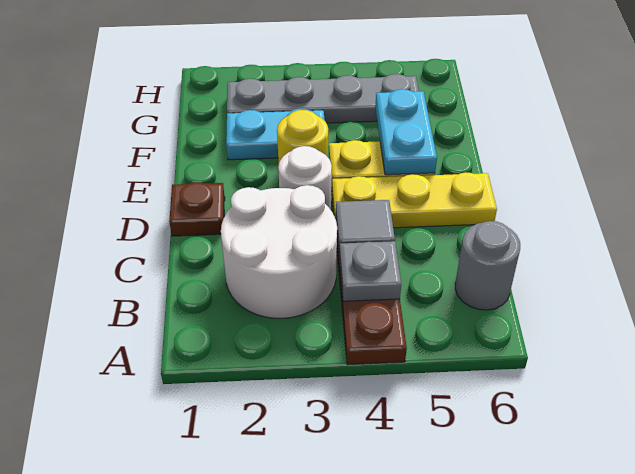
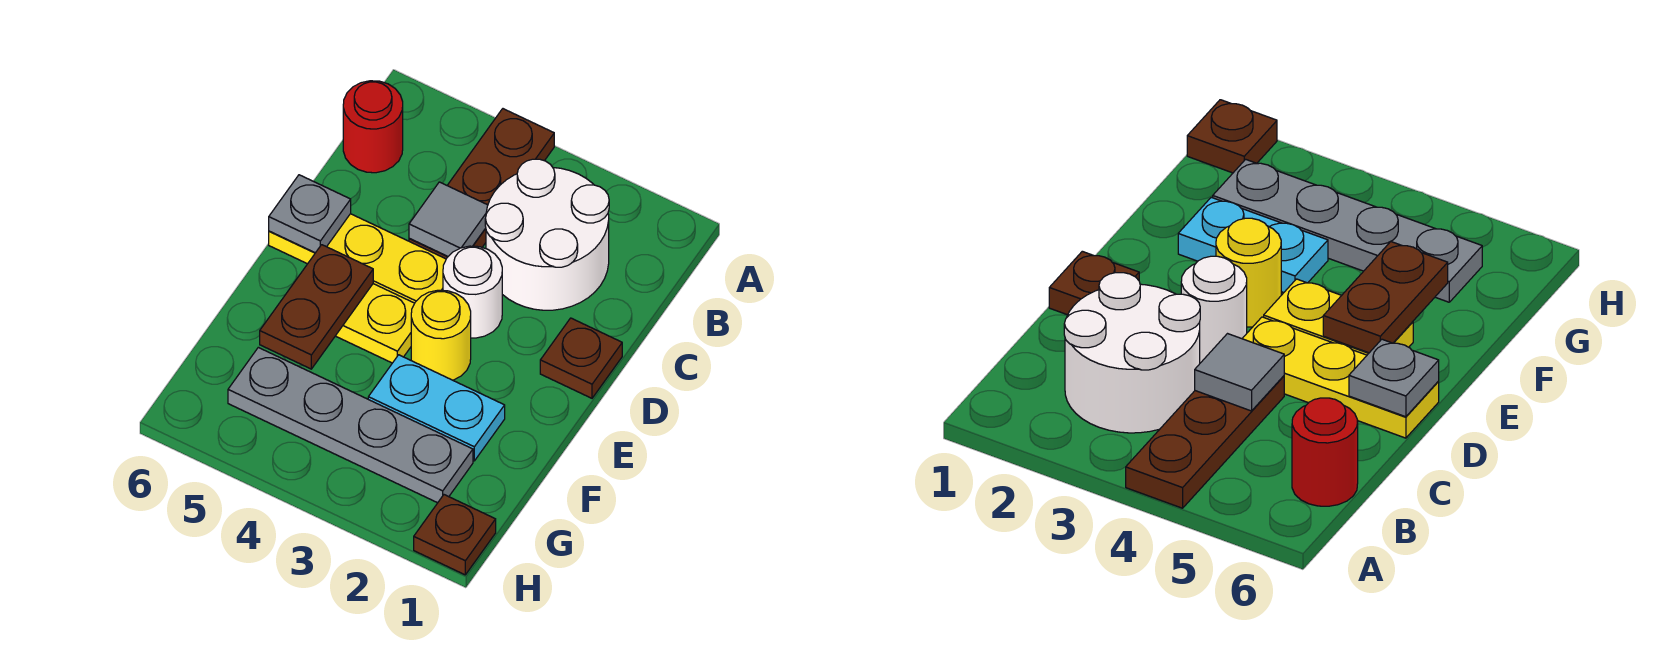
grey 1x1 plate [339,241,401,301] -> grey 1x1 plate moved to [269,175,351,253]
grey 1x1 round brick [455,221,520,310] -> red 1x1 round brick [343,81,403,173]
cyan 1x2 plate [375,89,437,175] -> brown 1x2 plate [260,245,373,369]
none -> brown 1x1 plate [414,495,496,575]

